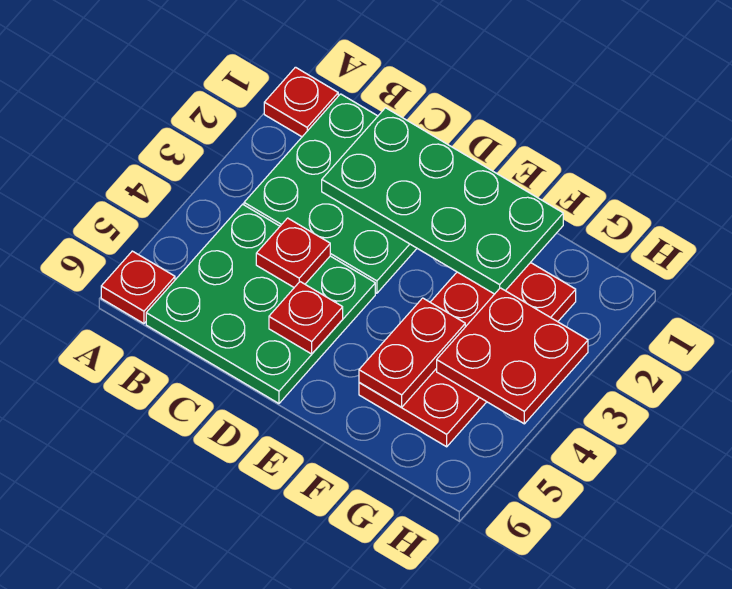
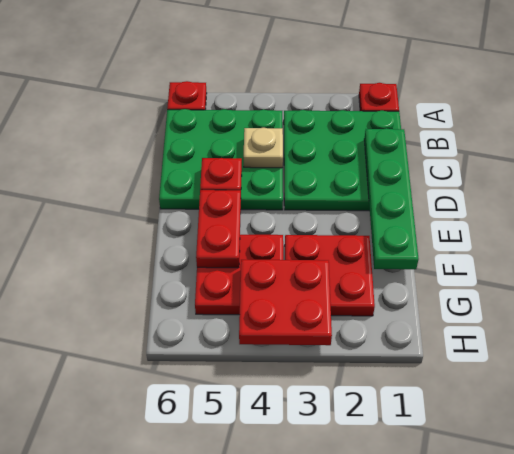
green 2x4 plate [322,108,563,294] -> green 1x4 plate [364,128,419,269]
red 1x1 plate [256,218,330,287] -> tan 1x1 plate [244,128,283,168]
red 1x2 plate [359,298,465,407] -> red 1x2 plate turned to [196,190,241,268]

